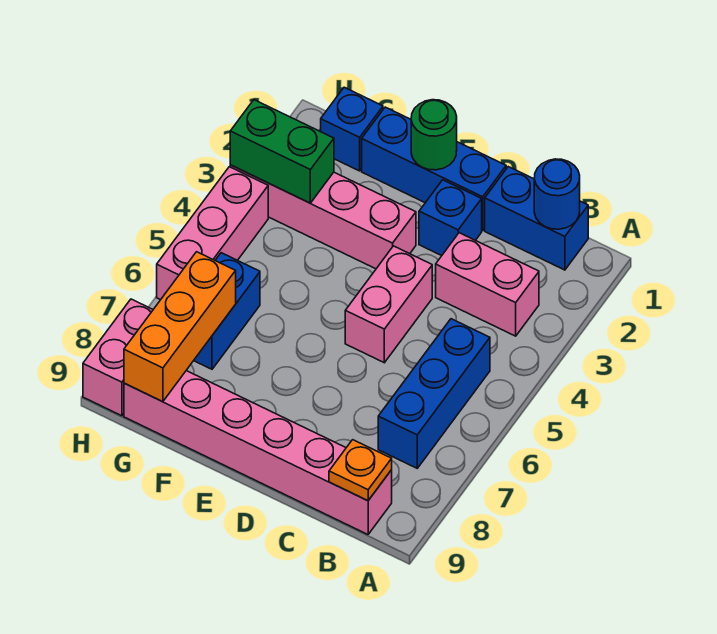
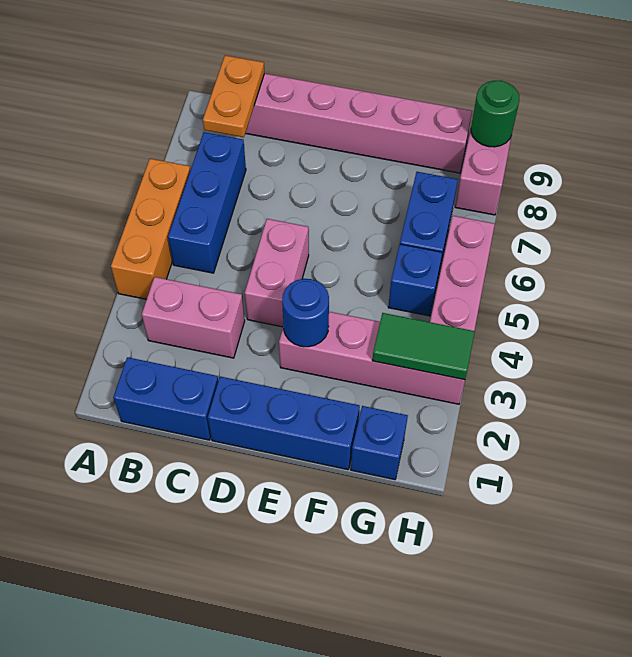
blue 1x1 round brick [534,159,580,229] -> blue 1x1 round brick moved to [282,279,329,347]
orange 1x1 plate [329,440,392,501] -> orange 1x2 plate [203,55,265,137]
blue 1x1 brick [419,180,482,256] -> blue 1x1 brick moved to [388,244,442,316]
green 1x1 round brick [411,100,457,170] -> green 1x1 round brick moved to [471,81,519,147]
green 1x2 brick [230,100,334,203] -> green 1x2 tile [372,313,475,380]
orange 1x3 brick [124,252,236,402] -> orange 1x3 brick moved to [111,159,190,299]

